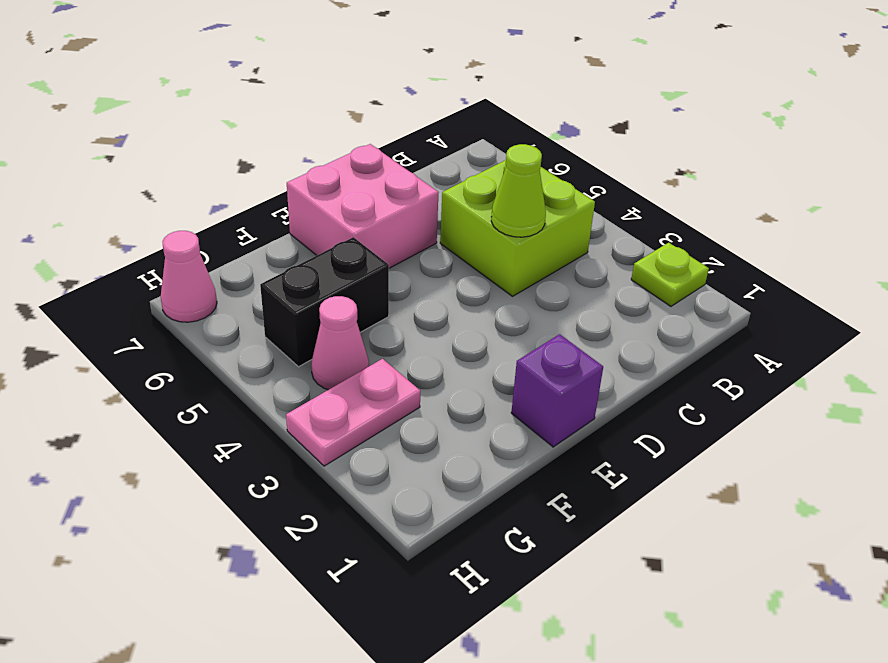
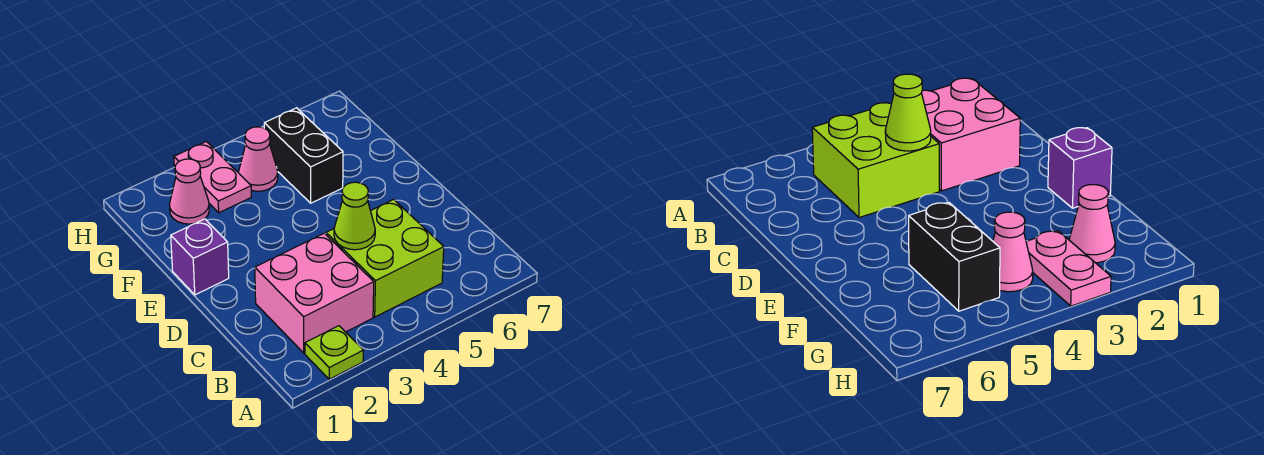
pink 2x2 brick [287,144,439,268] -> pink 2x2 brick moved to [255,233,374,353]
pink 1x1 cone [161,231,217,322] -> pink 1x1 cone moved to [169,159,209,224]

